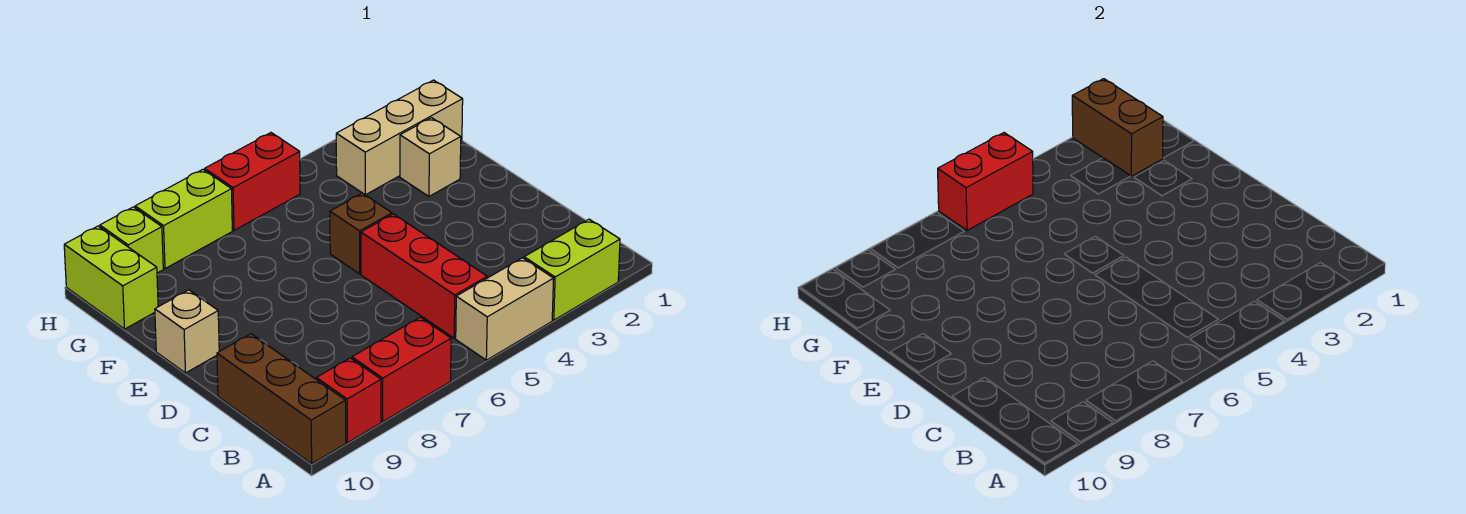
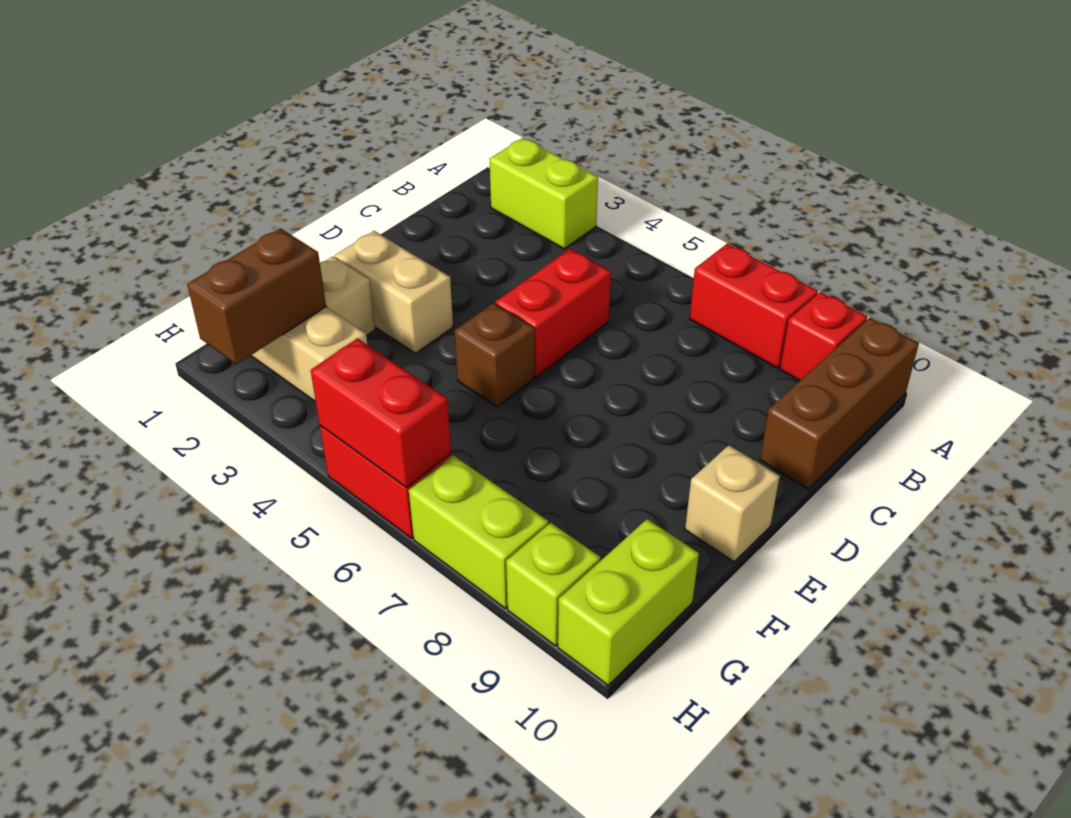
tan 1x2 brick [456,258,554,360] -> tan 1x2 brick moved to [335,231,453,353]
red 1x3 brick [361,214,487,338] -> red 1x2 brick [495,249,611,377]

